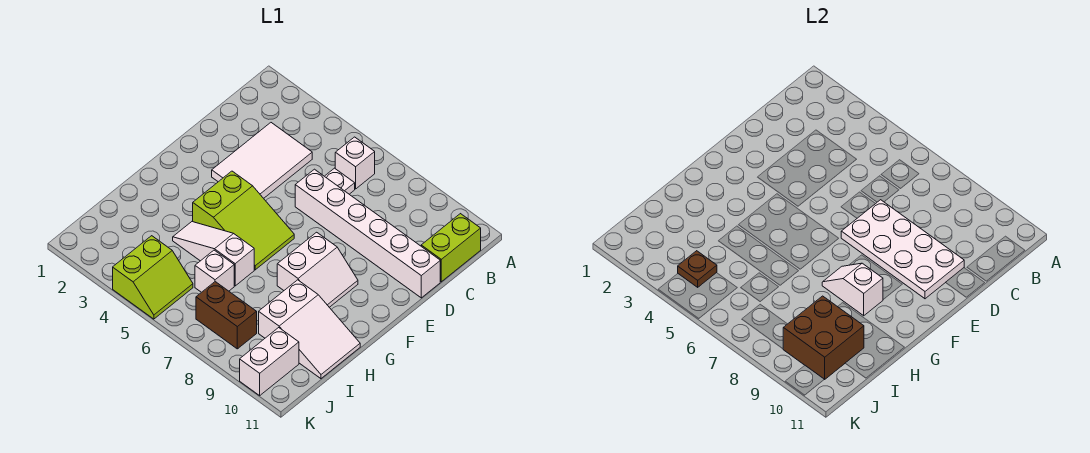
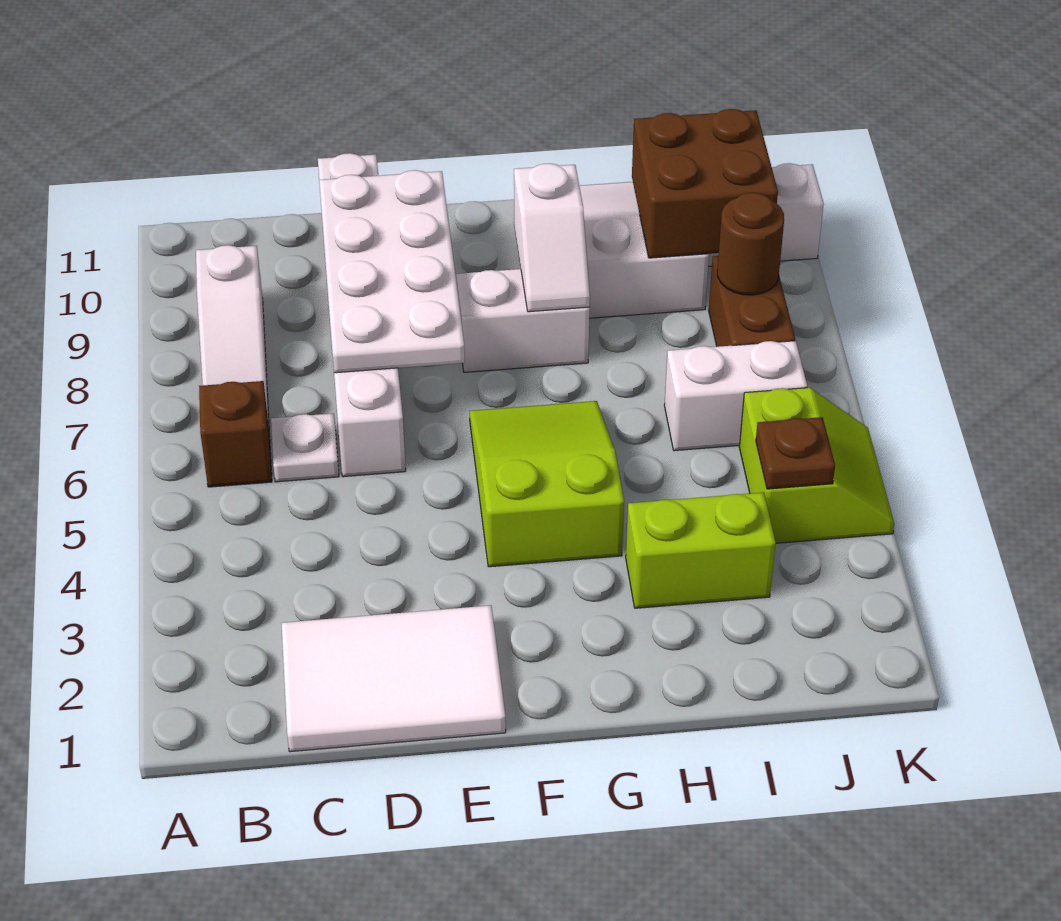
white 1x1 brick [335,137,375,189] -> brown 1x1 brick [199,381,272,487]
lime 1x2 brick [421,214,481,282] -> lime 1x2 brick moved to [626,492,776,608]
white 2x3 tile [212,123,312,198] -> white 2x3 tile moved to [281,605,506,752]
white 1x3 slope [173,222,254,286] -> white 1x3 slope moved to [196,245,269,425]
white 1x1 brick [195,250,234,292] -> white 1x2 brick [664,341,807,451]
lime 2x2 slope [113,236,193,319] -> lime 2x2 slope turned to [739,388,894,543]
none -> brown 1x1 round brick [717,192,784,295]

